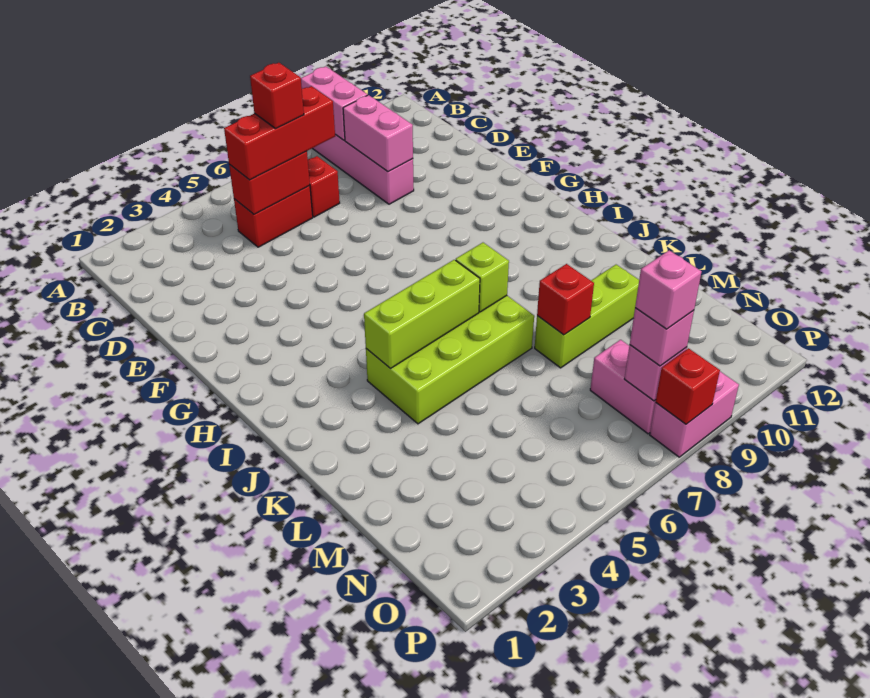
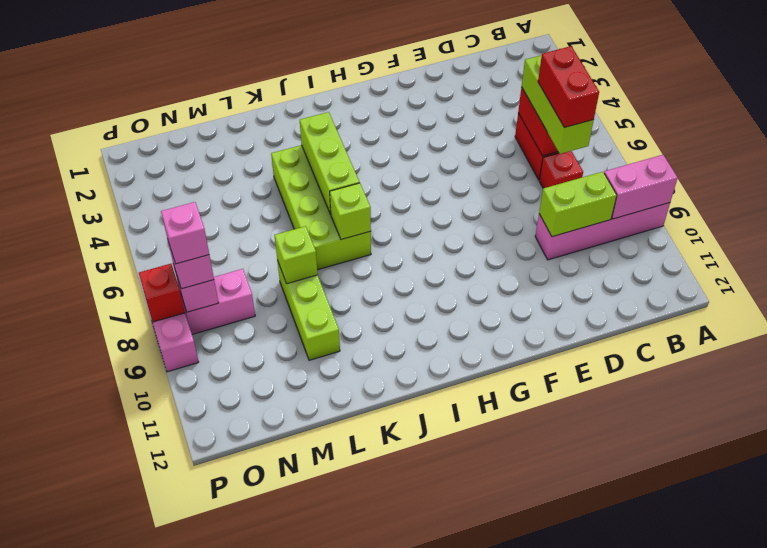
red 1x3 brick [224,86,335,180] -> lime 1x3 brick [522,55,594,154]
red 1x1 brick [250,63,304,128] -> red 1x2 brick [538,46,599,128]
pink 1x2 brick [343,95,413,172] -> lime 1x2 brick [539,172,617,237]
red 1x1 brick [537,264,594,335] -> lime 1x1 brick [274,226,318,284]

